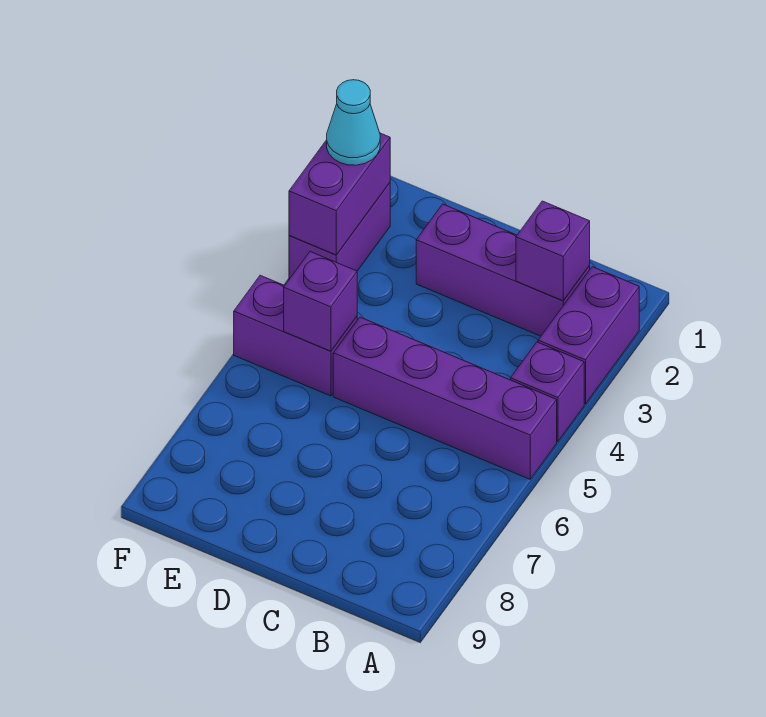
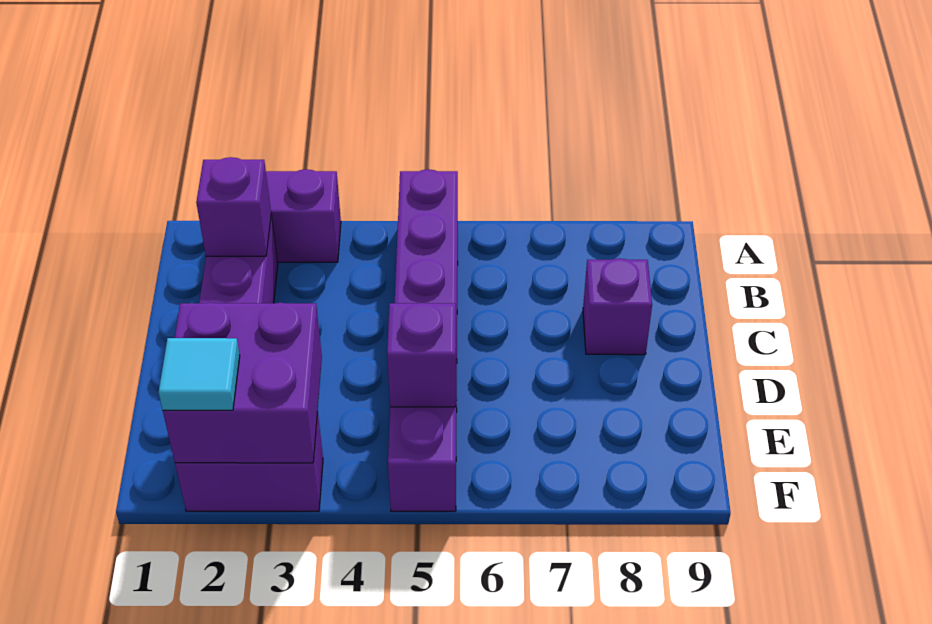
purple 1x1 brick [511,342,584,442] -> purple 1x1 brick moved to [583,258,652,355]
purple 1x2 brick [289,133,390,255] -> purple 2x2 brick [163,303,322,463]
cyan 1x1 cone [327,80,380,165] -> cyan 1x1 tile [159,338,240,410]

